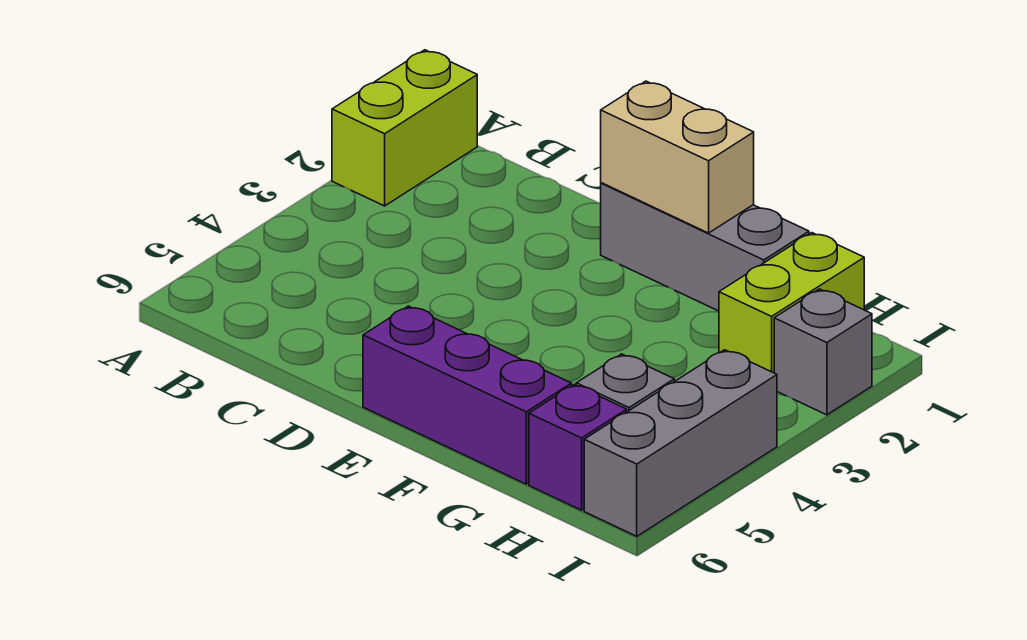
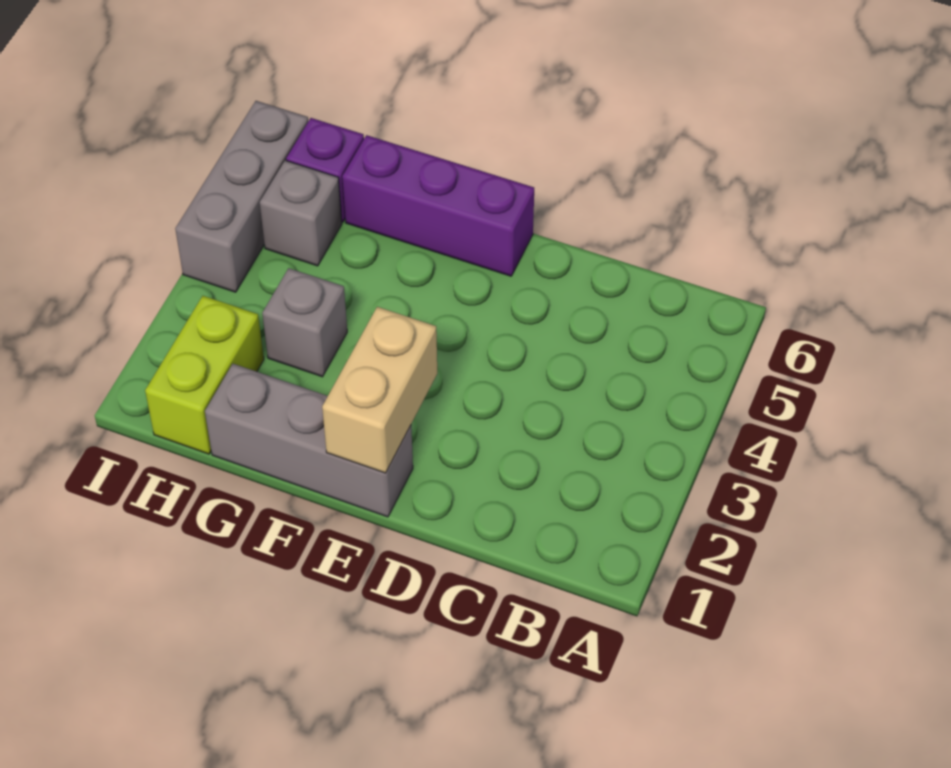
lime 1x2 brick [332,50,477,206] -> none
tan 1x2 brick [601,81,754,233] -> tan 1x2 brick turned to [322,307,437,473]
grey 1x1 brick [774,289,872,415] -> grey 1x1 brick moved to [262,268,347,377]

